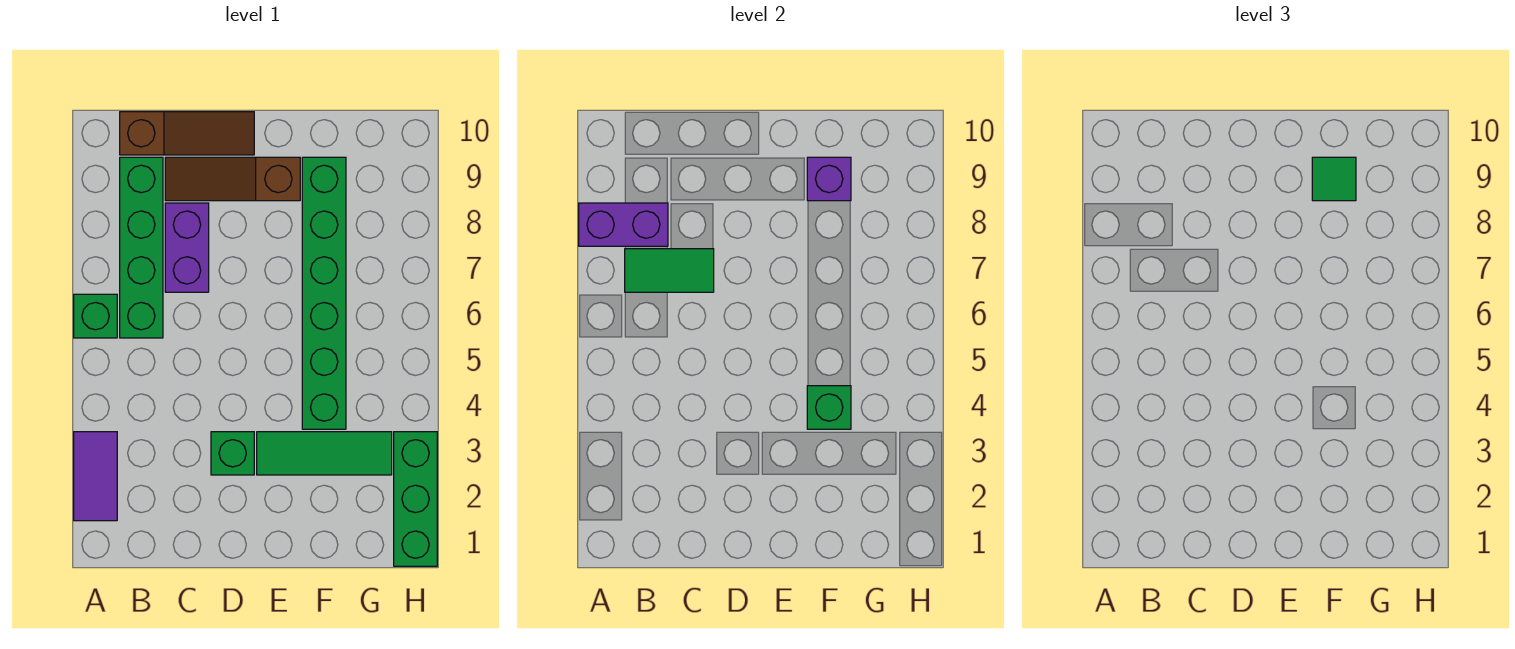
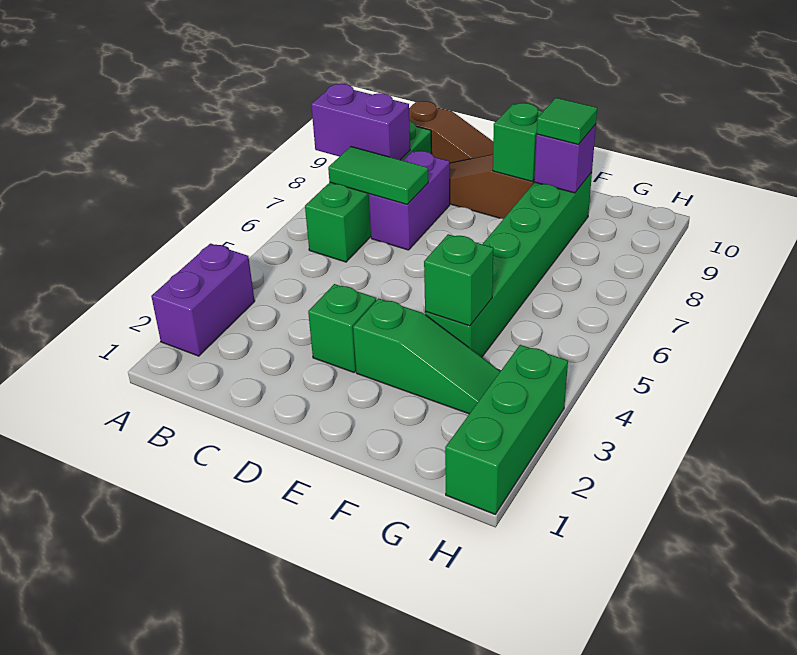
purple 1x2 tile [74,432,117,521] -> purple 1x2 brick [151,244,255,356]
green 1x1 brick [74,294,117,338] -> green 1x1 brick moved to [493,103,543,181]
green 1x3 tile [257,432,392,475] -> green 1x3 slope [353,299,500,414]

